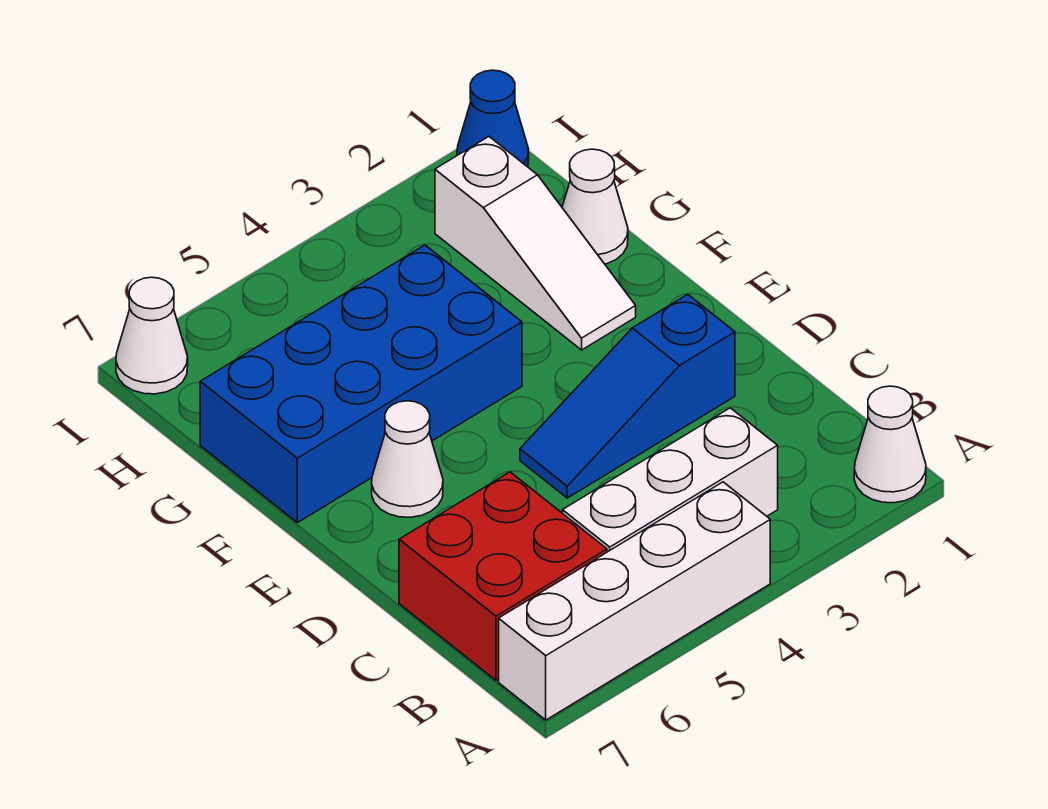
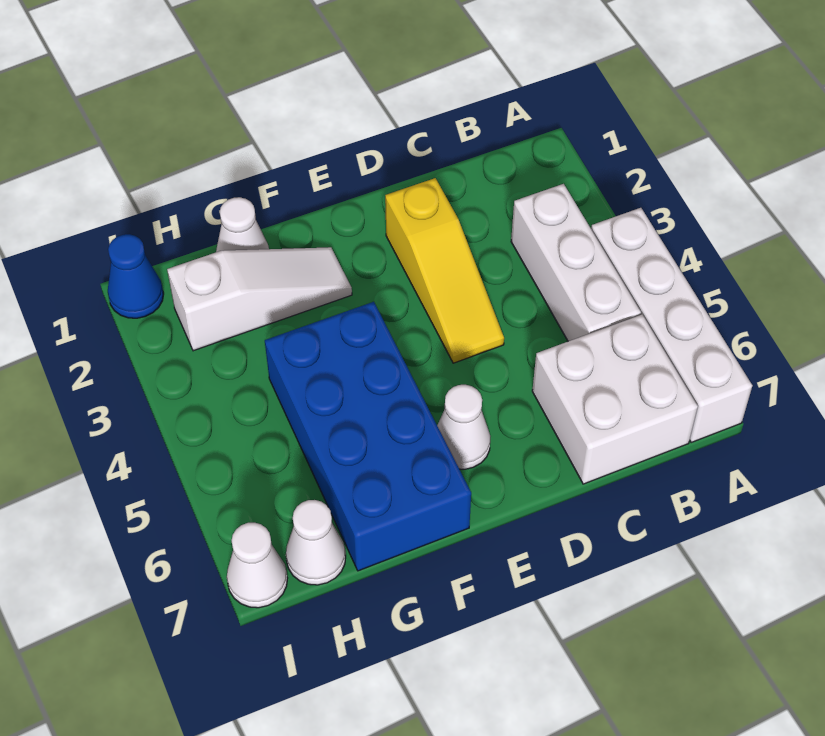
white 1x1 cone [854,386,926,503] -> white 1x1 cone moved to [286,500,346,585]
red 2x2 brick [399,472,607,681] -> white 2x2 brick [532,315,698,484]
blue 1x3 slope [520,294,735,498] -> yellow 1x3 slope [385,178,504,363]

